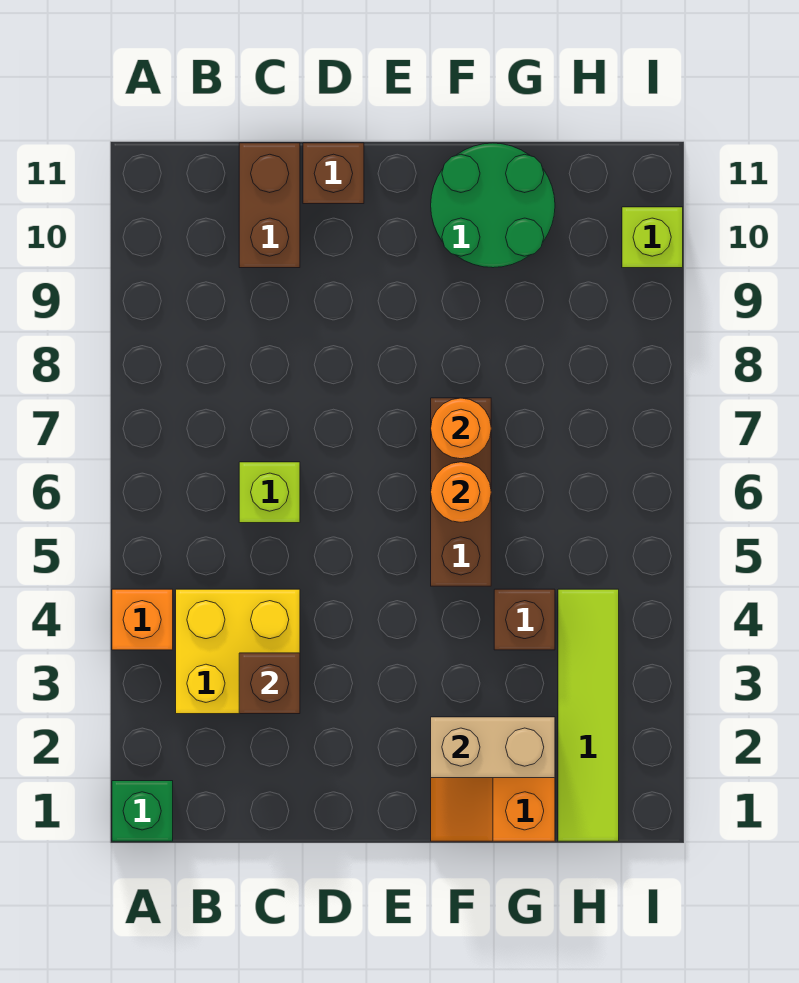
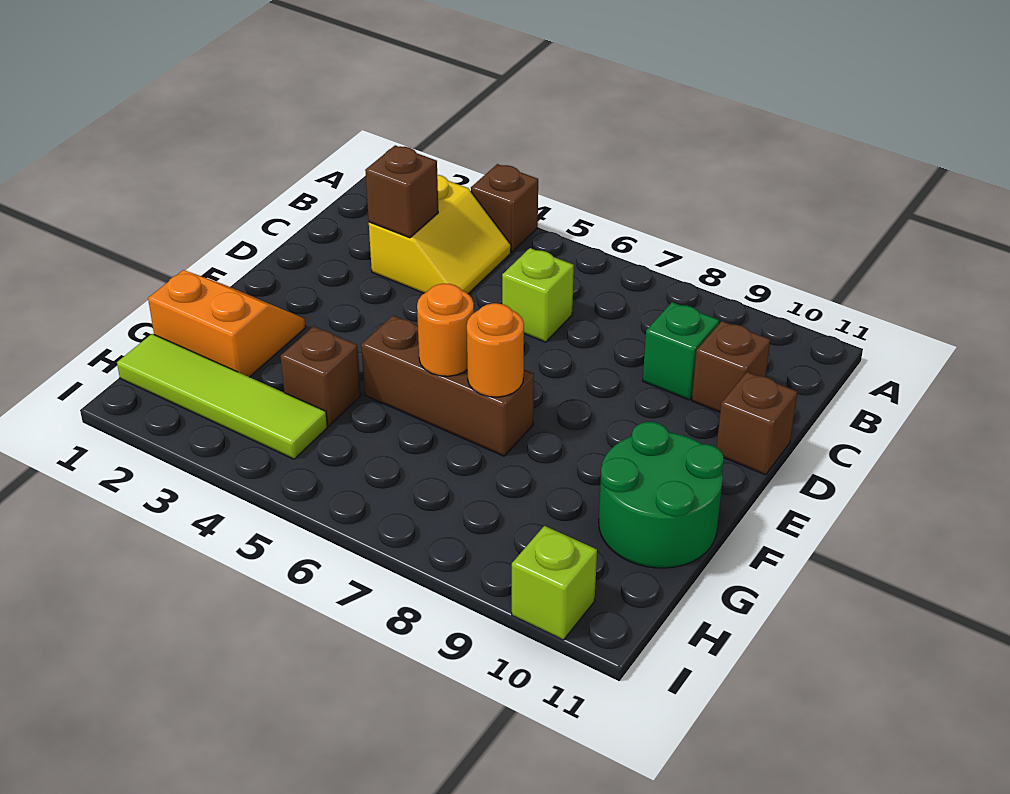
green 1x1 brick [112,781,173,841] -> green 1x1 brick moved to [643,302,719,400]
orange 1x1 brick [112,589,173,650] -> brown 1x1 brick [471,164,538,252]
yellow 2x2 brick [176,589,300,714] -> yellow 2x2 slope [369,175,511,294]
brown 1x2 brick [239,143,300,268] -> brown 1x1 brick [692,321,770,412]
tan 1x2 brick [431,717,555,778] -> none

